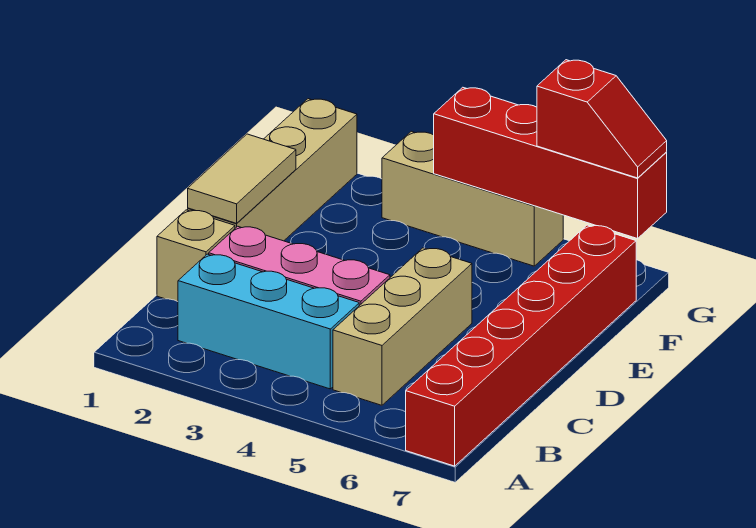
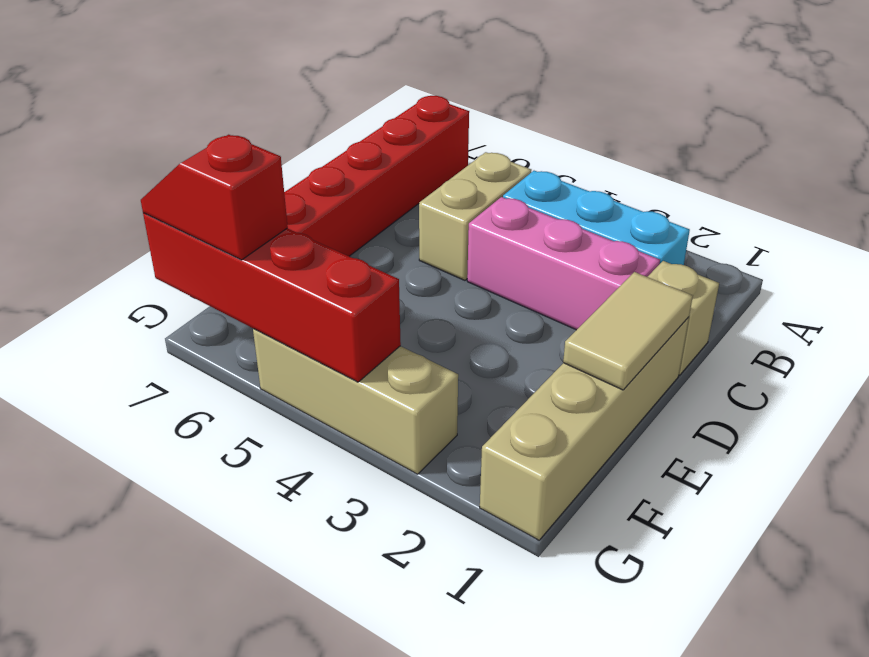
tan 1x3 brick [333,248,472,405] -> tan 1x2 brick [419,152,531,280]

